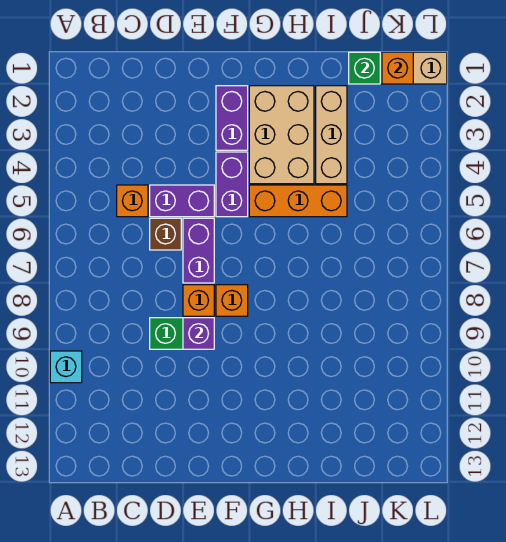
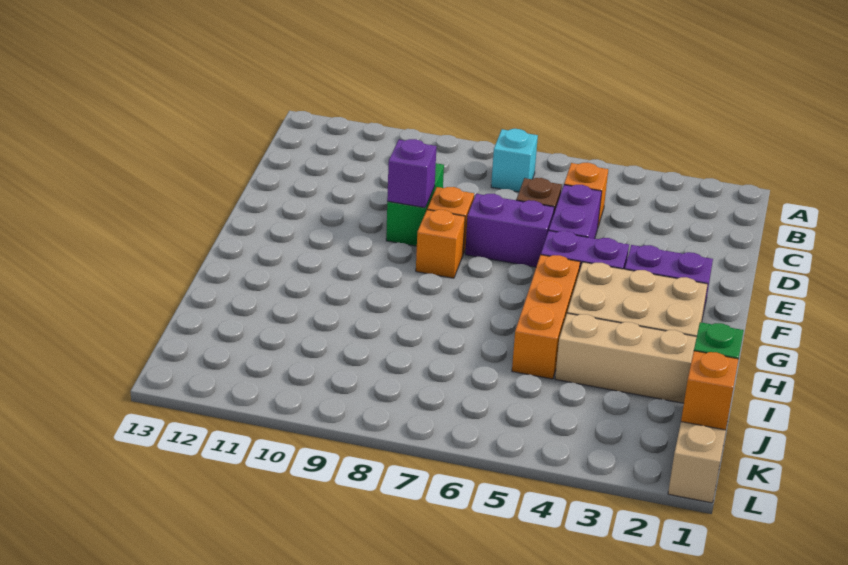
cyan 1x1 brick [50,351,82,383] -> cyan 1x1 brick moved to [491,129,538,192]

